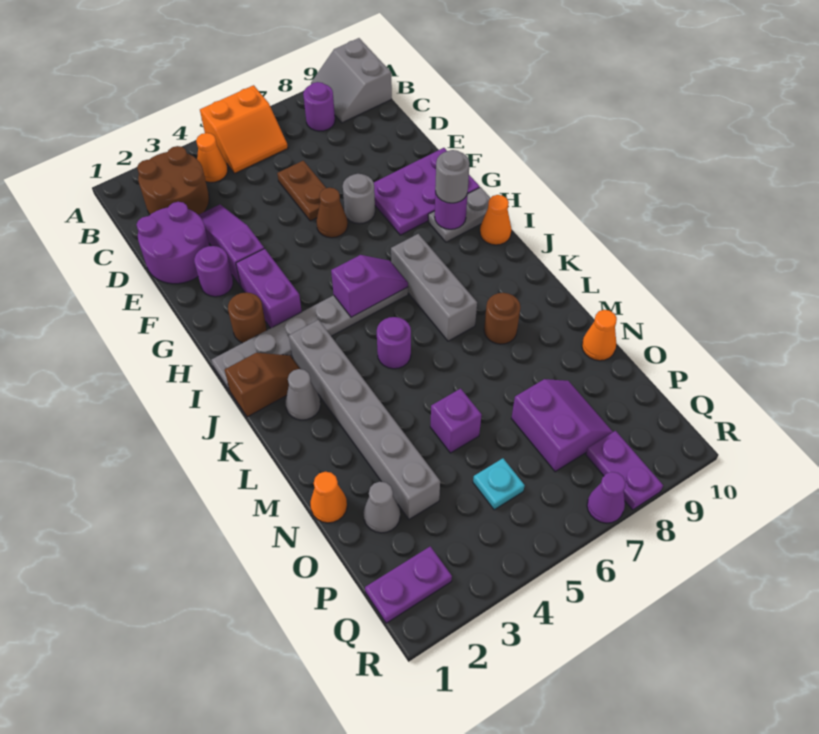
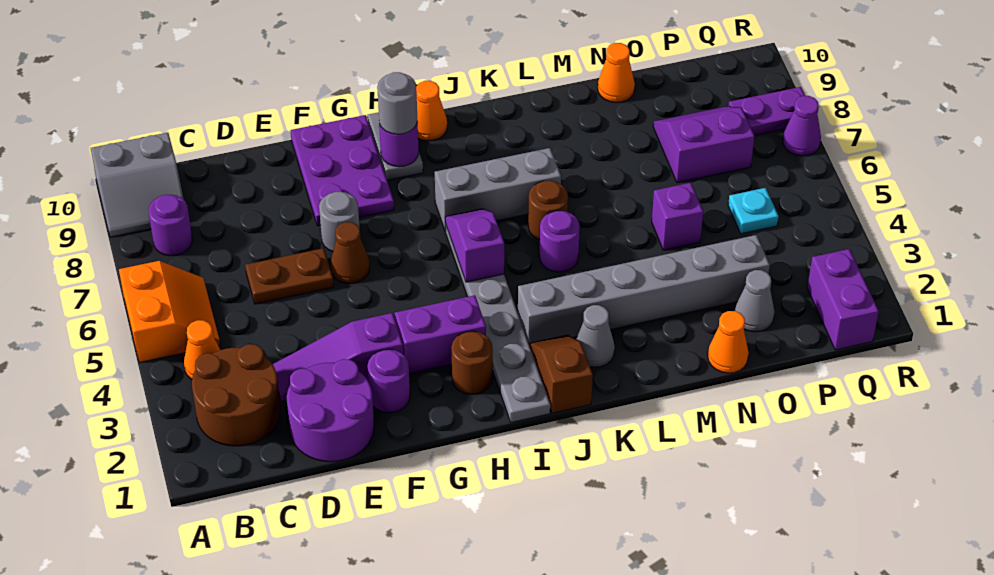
brown 1x1 round brick [484,293,521,344] -> brown 1x1 round brick moved to [528,181,568,240]
purple 1x2 plate [365,546,452,623] -> purple 1x2 brick [807,249,879,350]

